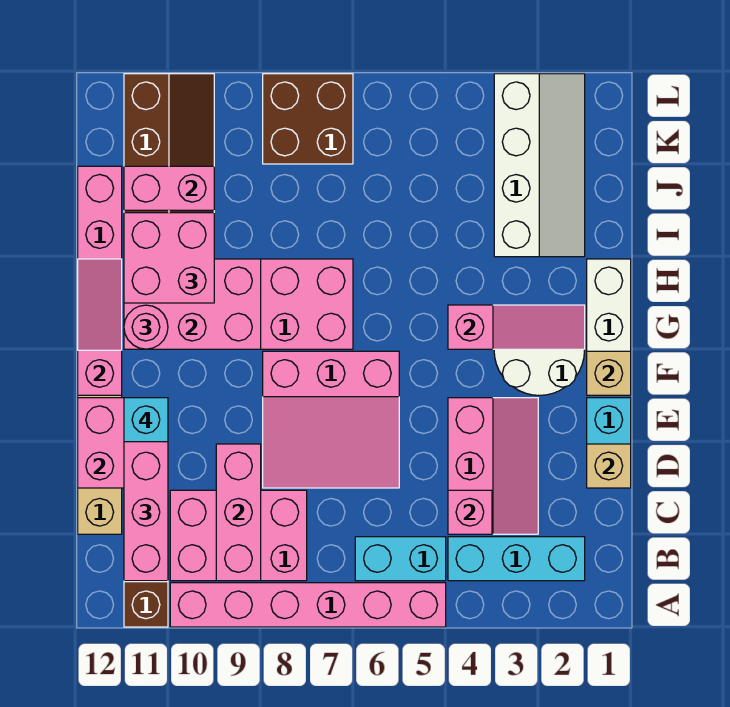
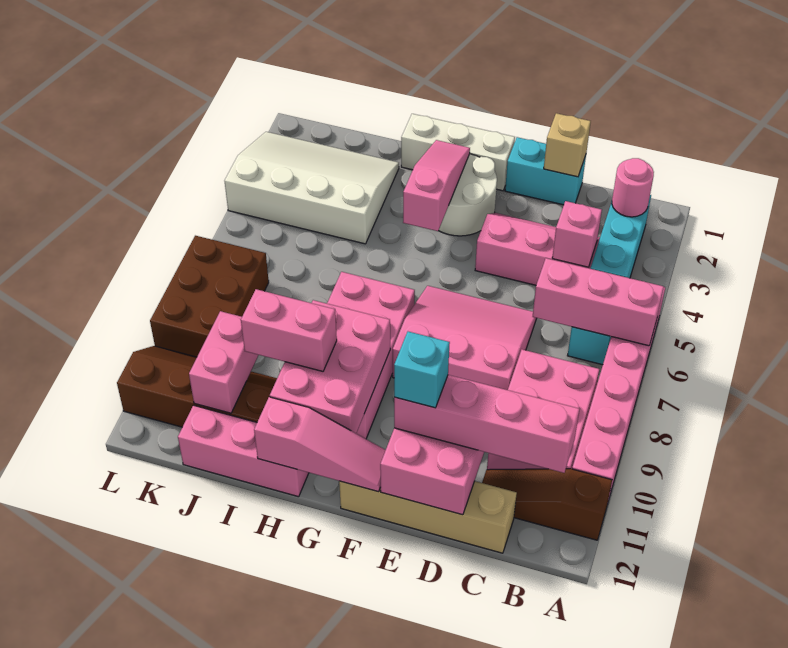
pink 1x3 brick [216,444,261,581] -> pink 1x3 brick moved to [533,258,664,346]
pink 3x3 slope [263,351,399,488] -> pink 3x3 slope turned to [393,286,537,390]
tan 1x1 brick [587,351,631,395] -> none
pink 1x3 slope [78,259,122,395] -> pink 1x3 slope turned to [254,397,386,492]
pink 1x1 round brick [124,305,168,349] -> pink 1x1 round brick moved to [612,158,654,217]
pink 2x2 brick [124,213,214,303] -> pink 1x2 brick [241,289,337,371]
white 2x4 slope [494,74,585,257] -> white 3x4 slope [225,132,399,244]
brown 2x2 brick [263,74,353,164] -> brown 2x3 brick [150,236,269,357]

